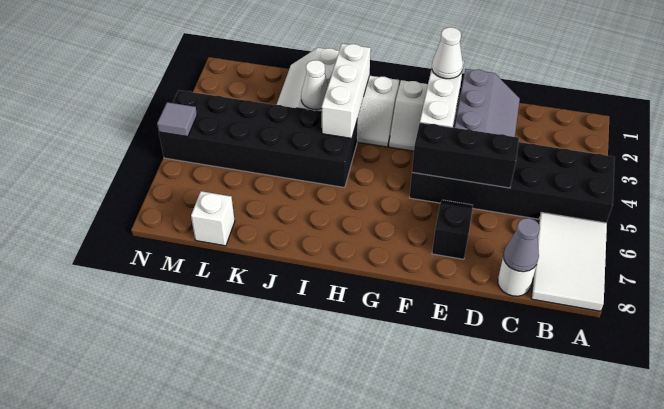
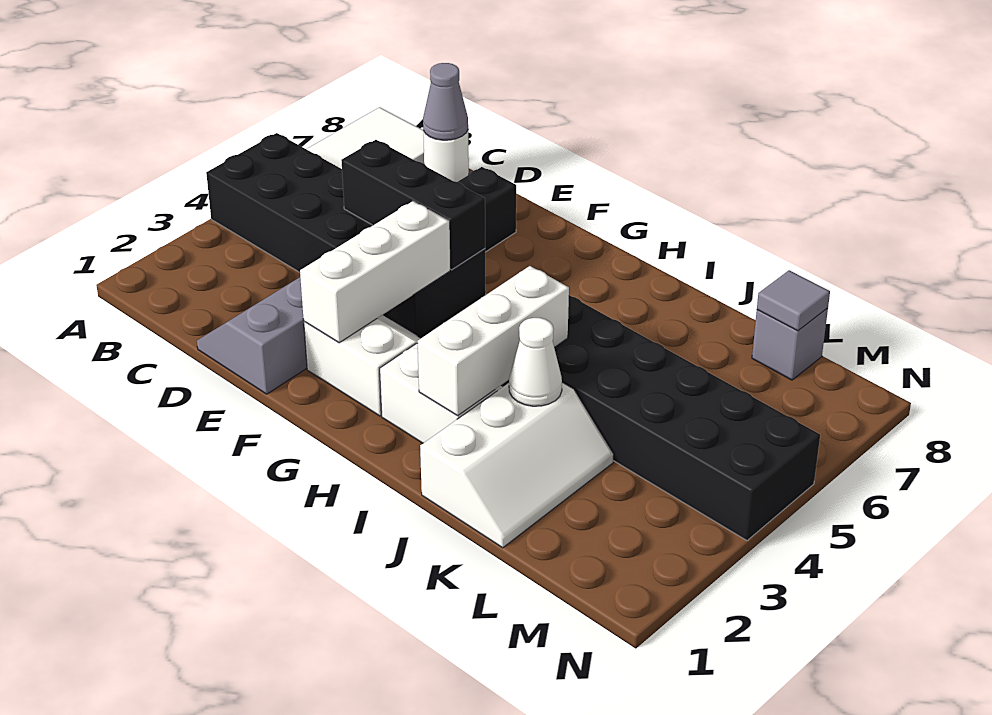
white 1x1 cone [432,27,463,79] -> none
white 1x1 brick [191,191,235,246] -> grey 1x1 brick [752,308,828,380]
grey 1x1 tile [157,102,197,137] -> grey 1x1 tile moved to [757,270,830,331]

